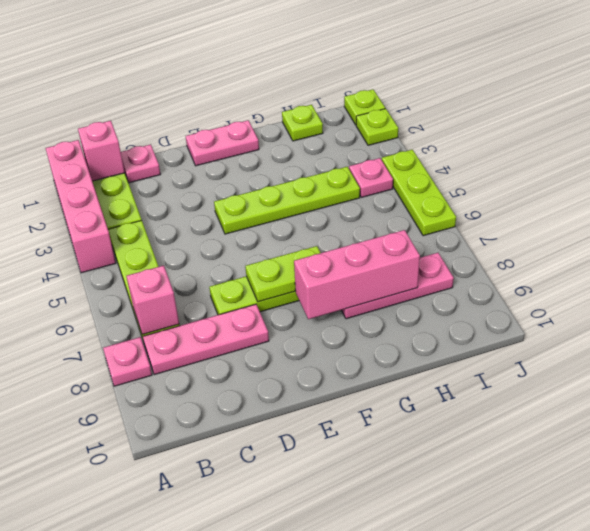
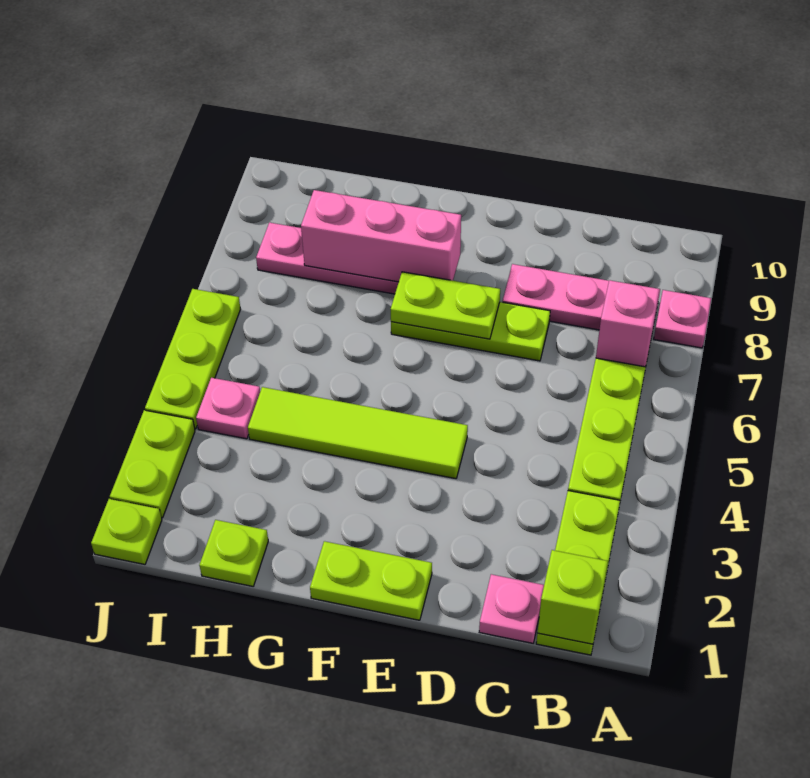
pink 1x4 brick [46,140,116,273] -> none
pink 1x1 brick [78,121,125,181] -> lime 1x1 brick [538,550,608,644]
pink 1x2 plate [186,120,259,166] -> lime 1x2 plate [310,541,432,620]
lime 1x4 plate [214,167,360,234] -> lime 1x4 tile [248,387,468,479]
lime 1x1 plate [356,109,398,145] -> lime 1x2 plate [110,410,195,518]

